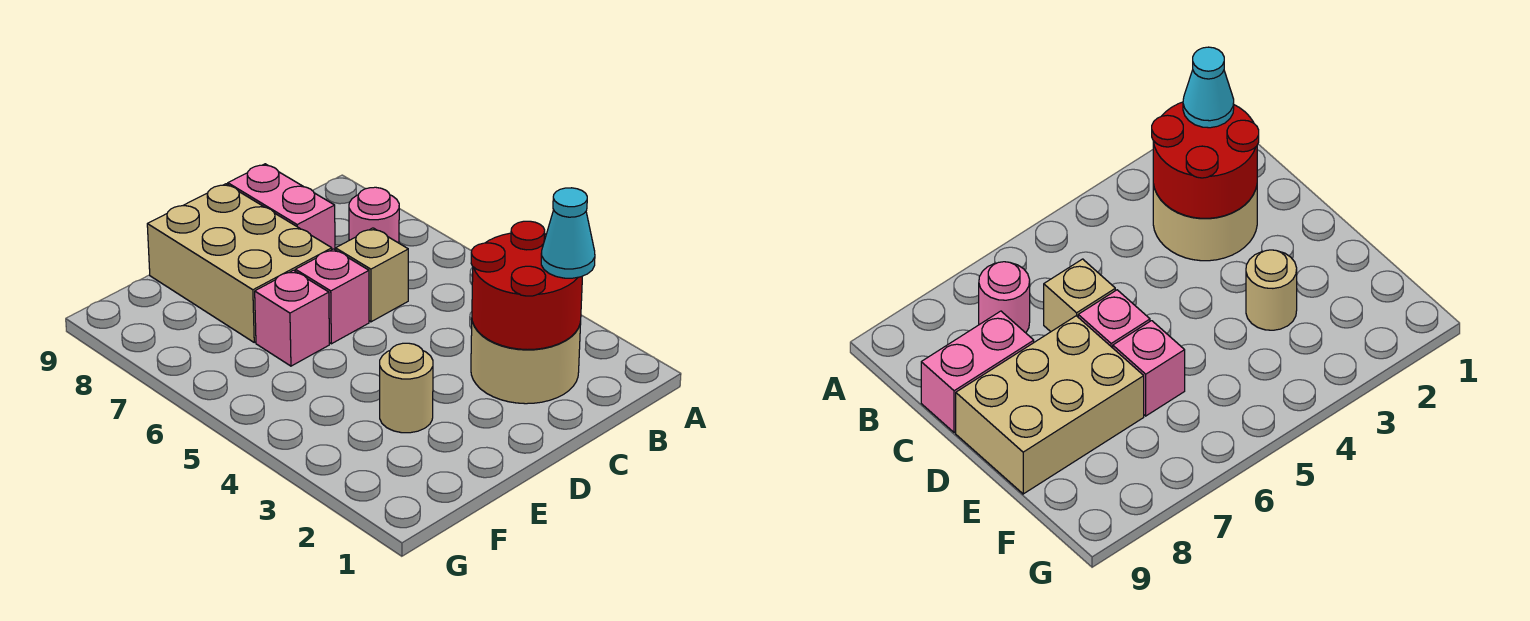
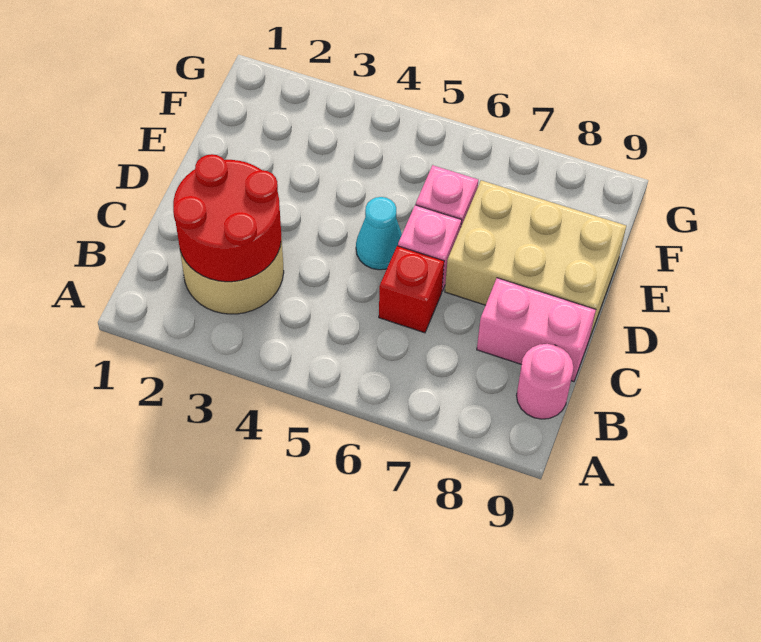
cyan 1x1 cone [541,188,595,278] -> cyan 1x1 cone moved to [356,197,402,270]
pink 1x1 round brick [349,187,399,243] -> pink 1x1 round brick moved to [517,344,573,419]
tan 1x1 brick [336,228,408,322] -> red 1x1 brick [379,246,444,333]
tan 1x1 round brick [380,343,433,433] -> none

